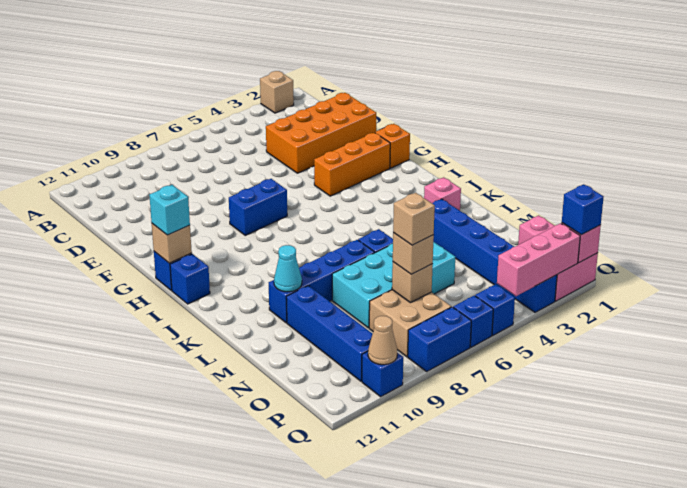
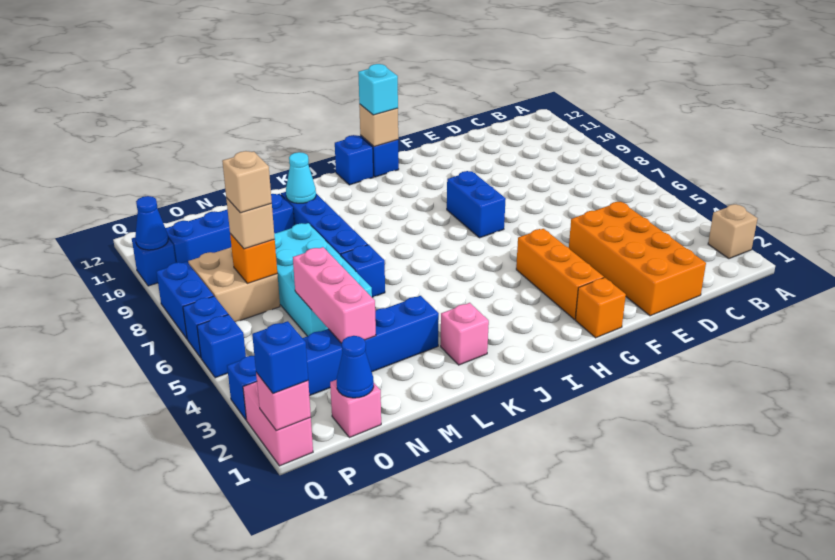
none -> blue 1x1 cone [337,336,374,398]
tan 1x1 brick [392,262,433,303] -> orange 1x1 brick [230,234,277,283]
pink 1x3 brick [497,223,580,296] -> pink 1x3 brick moved to [293,247,376,343]
tan 1x1 cone [368,316,397,365] -> blue 1x1 cone [135,196,168,250]

